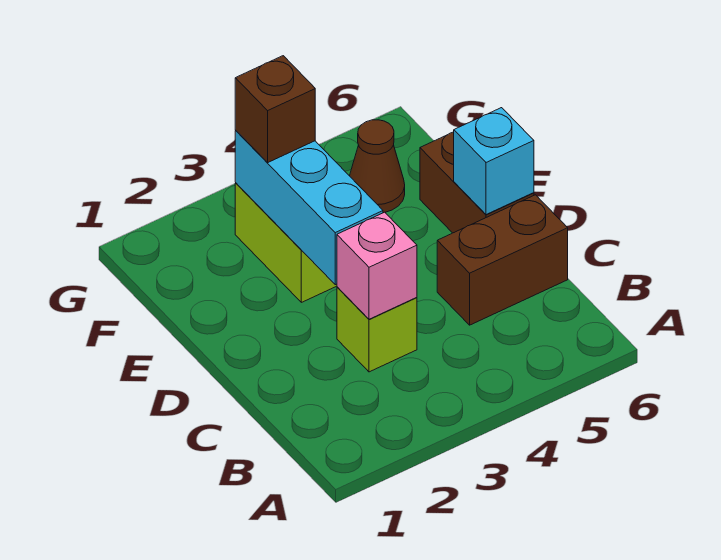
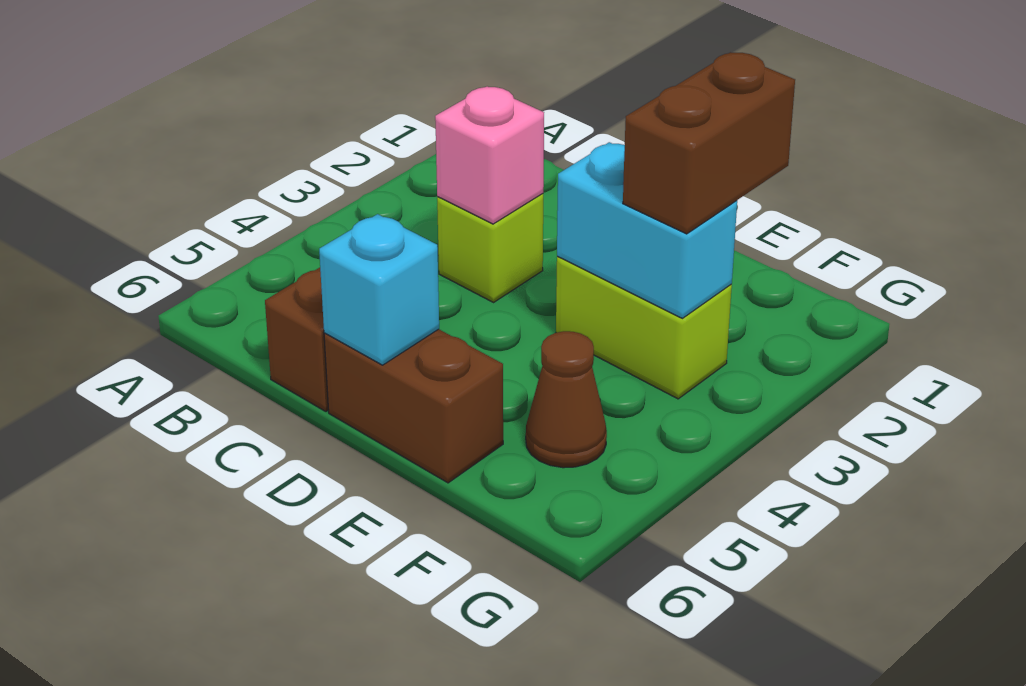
cyan 1x3 brick [235,131,383,285] -> cyan 1x2 brick [557,142,737,318]
brown 1x1 brick [235,56,315,162] -> brown 1x2 brick [623,52,795,234]

